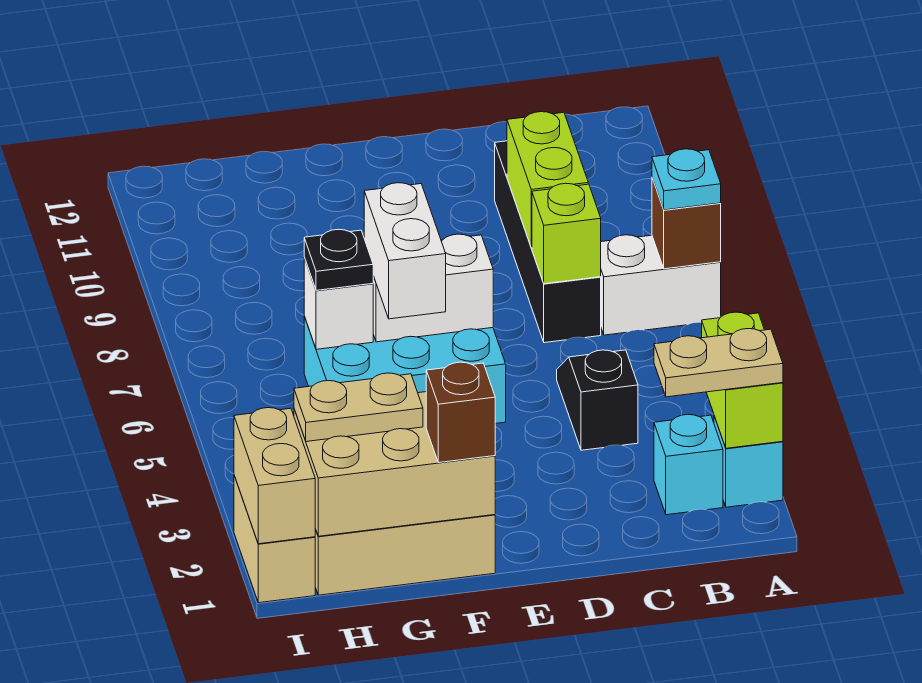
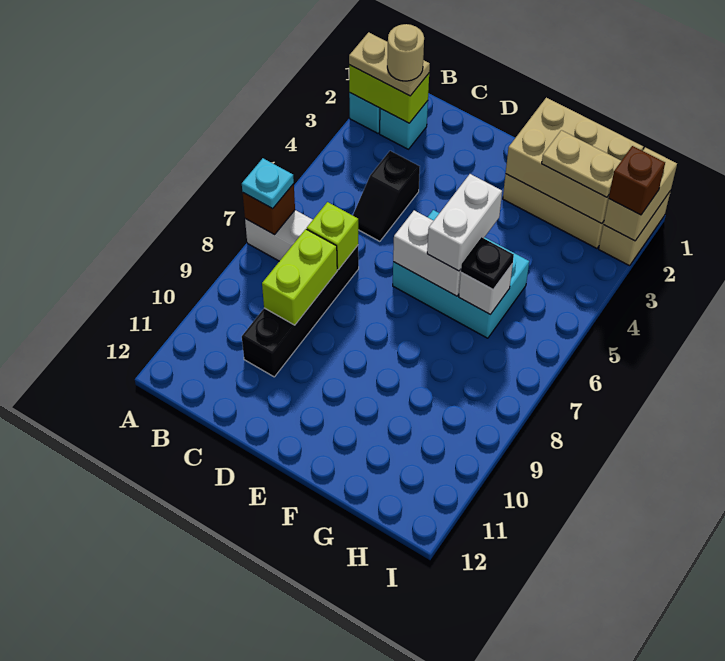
lime 1x2 brick [702,312,783,448] -> lime 1x2 brick turned to [349,65,429,123]
none -> tan 1x1 round brick [387,24,424,81]
brown 1x1 brick [426,362,495,463] -> brown 1x1 brick moved to [609,146,665,215]

